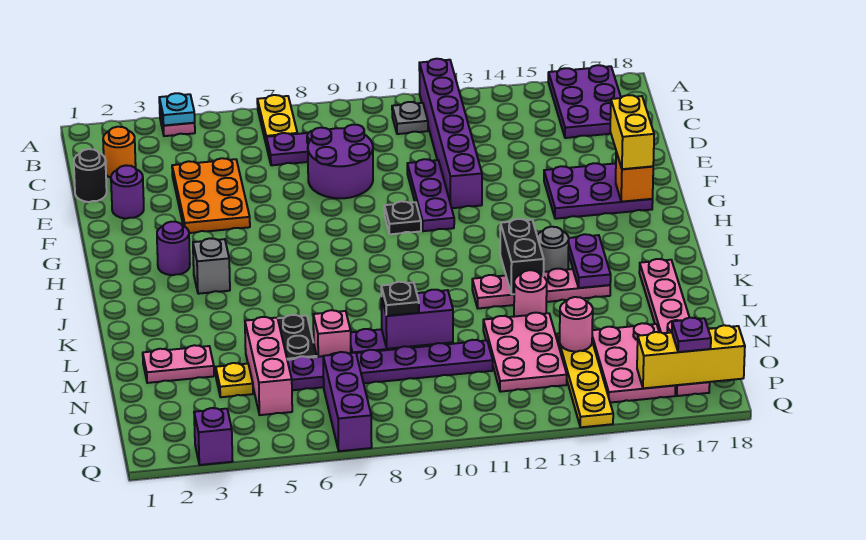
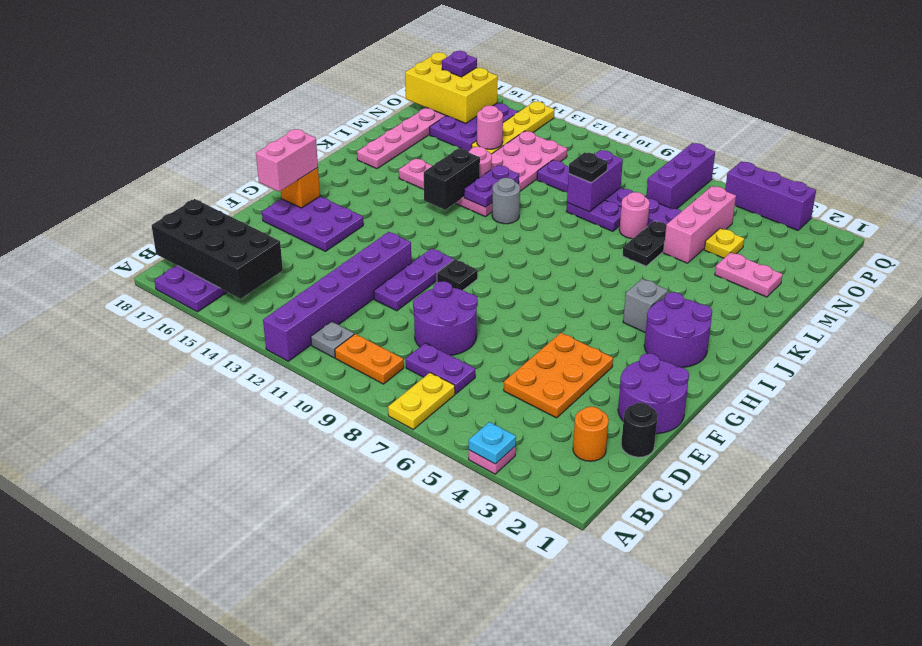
none -> orange 1x2 plate [335,334,404,384]
none -> black 2x4 brick [152,199,283,299]
purple 1x1 round brick [111,165,144,218] -> purple 2x2 round brick [618,353,689,434]
yellow 1x2 brick [610,95,654,169] -> pink 1x2 brick [256,129,318,192]
purple 1x1 round brick [157,222,190,275] -> purple 2x2 round brick [644,292,712,367]
grey 1x1 round brick [537,227,569,272] -> grey 1x1 round brick moved to [492,178,520,224]
purple 1x2 plate [568,234,611,288] -> purple 1x2 plate moved to [464,165,519,207]
pink 1x1 brick [313,310,351,357] -> pink 1x1 round brick [619,192,650,239]
purple 1x2 brick [381,290,453,349] -> purple 1x2 brick turned to [567,150,623,212]
pink 2x3 plate [592,323,675,403] -> purple 2x3 plate [430,103,518,151]
yellow 1x3 brick [637,325,745,388] -> yellow 2x3 brick [405,52,498,123]
purple 1x1 brick [194,408,232,465] -> purple 1x3 brick [725,162,816,230]

